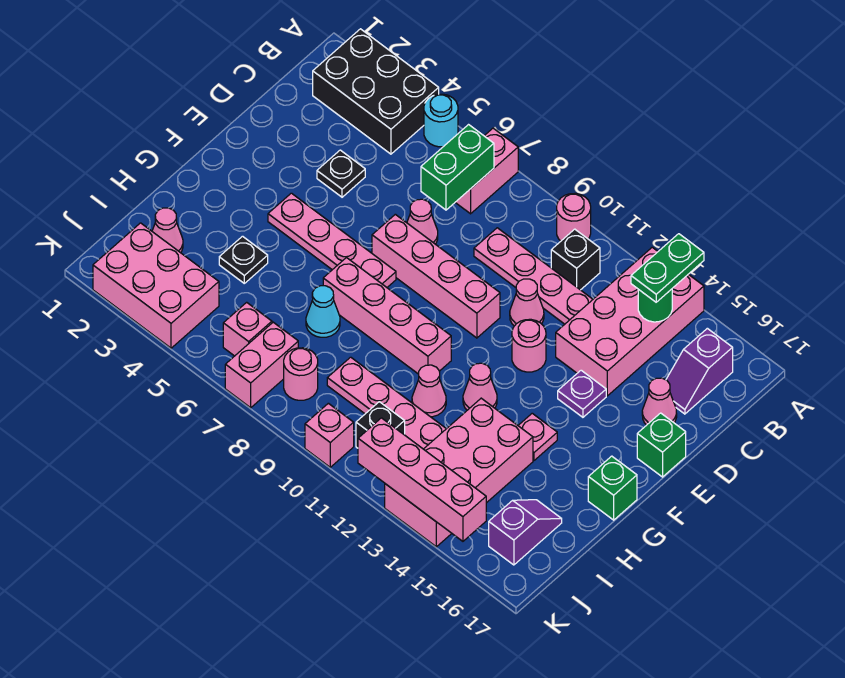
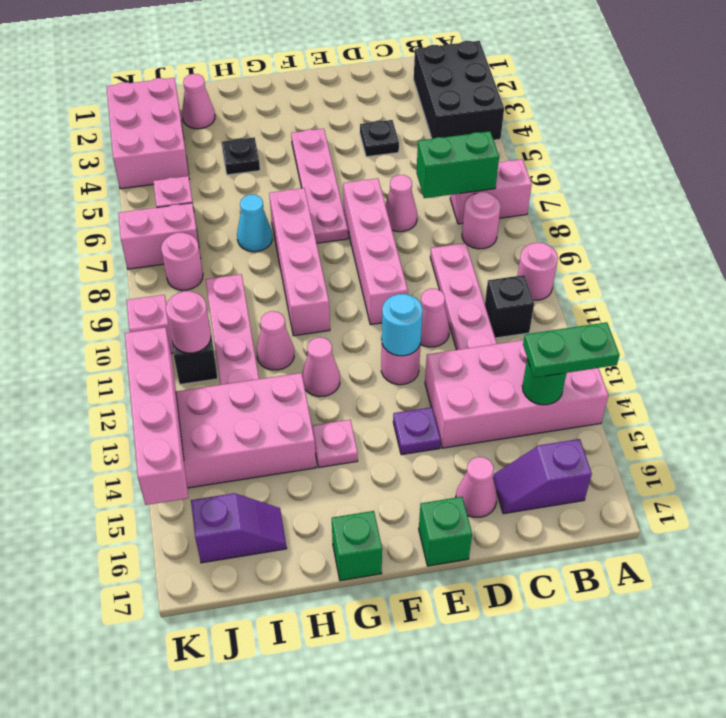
cyan 1x1 round brick [424,94,458,147] -> cyan 1x1 round brick moved to [382,294,423,356]
none -> pink 1x1 round brick [462,192,501,249]
none -> pink 1x1 round brick [166,291,211,353]

